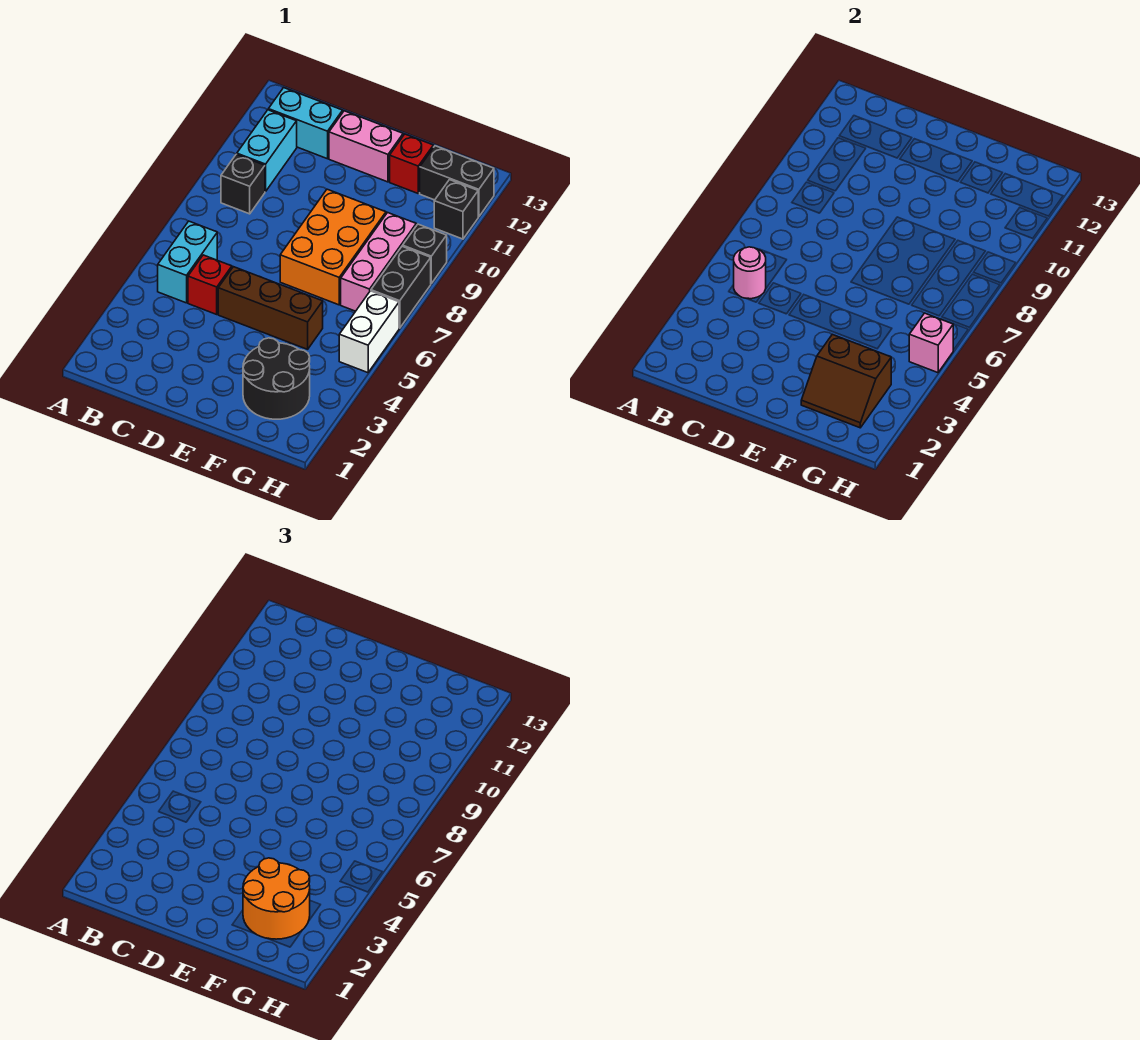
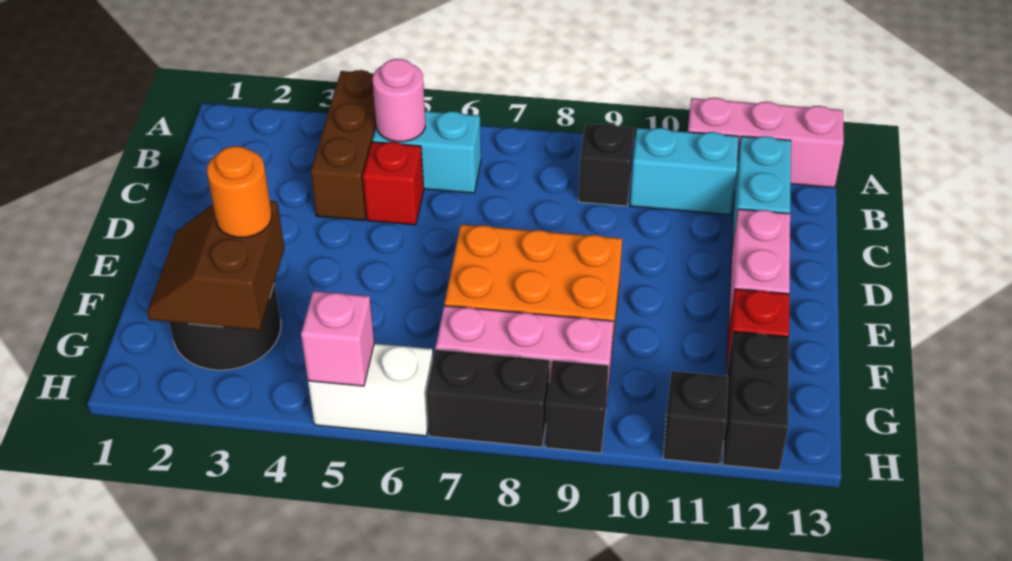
none -> pink 1x3 brick [688,98,844,188]
brown 1x3 brick [218,267,323,349] -> brown 1x3 brick moved to [311,70,376,220]
orange 2x2 round brick [243,858,310,939] -> orange 1x1 round brick [207,146,272,238]

